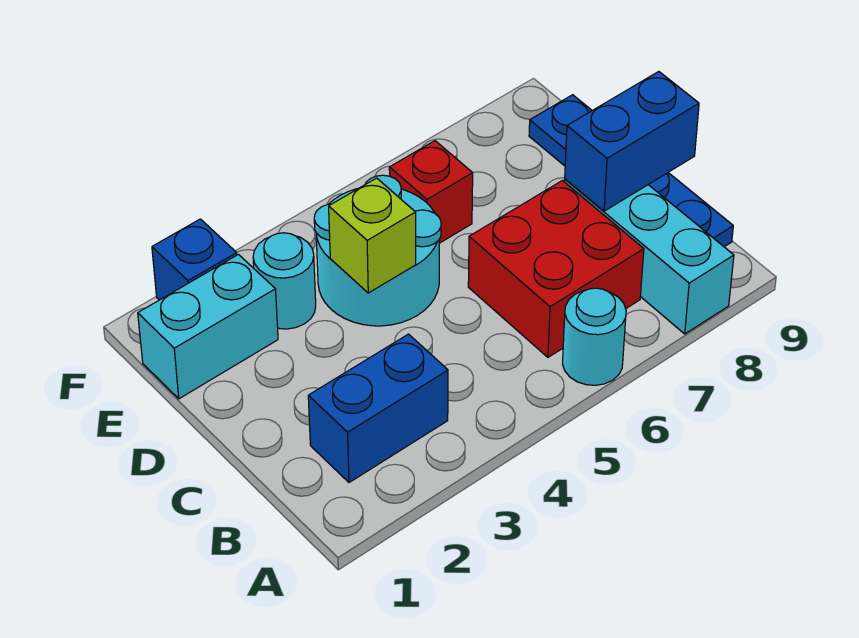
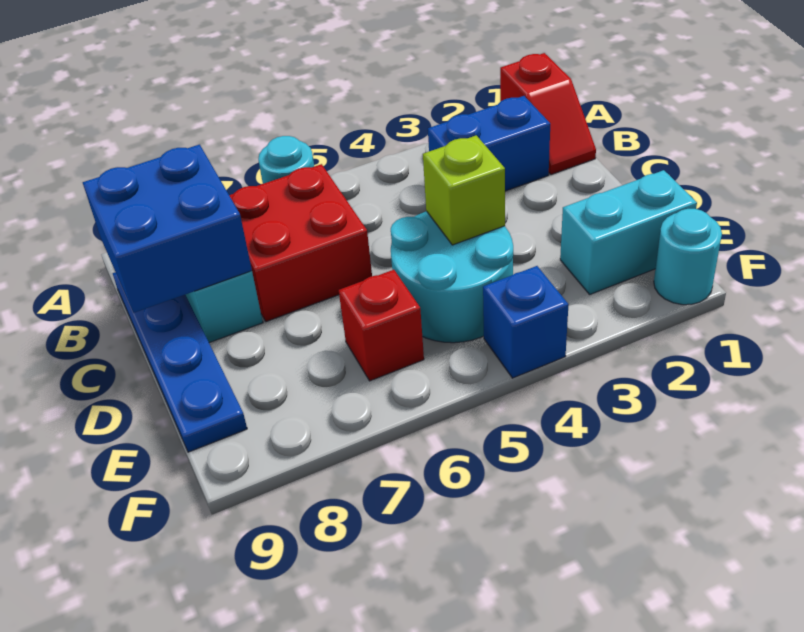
none -> red 1x2 slope [500,53,596,175]
blue 1x2 brick [565,72,699,211] -> blue 2x2 brick [83,145,252,313]
cyan 1x1 round brick [253,233,316,329] -> cyan 1x1 round brick moved to [654,209,722,305]
blue 1x1 brick [152,219,237,300] -> blue 1x1 brick moved to [483,266,569,378]

